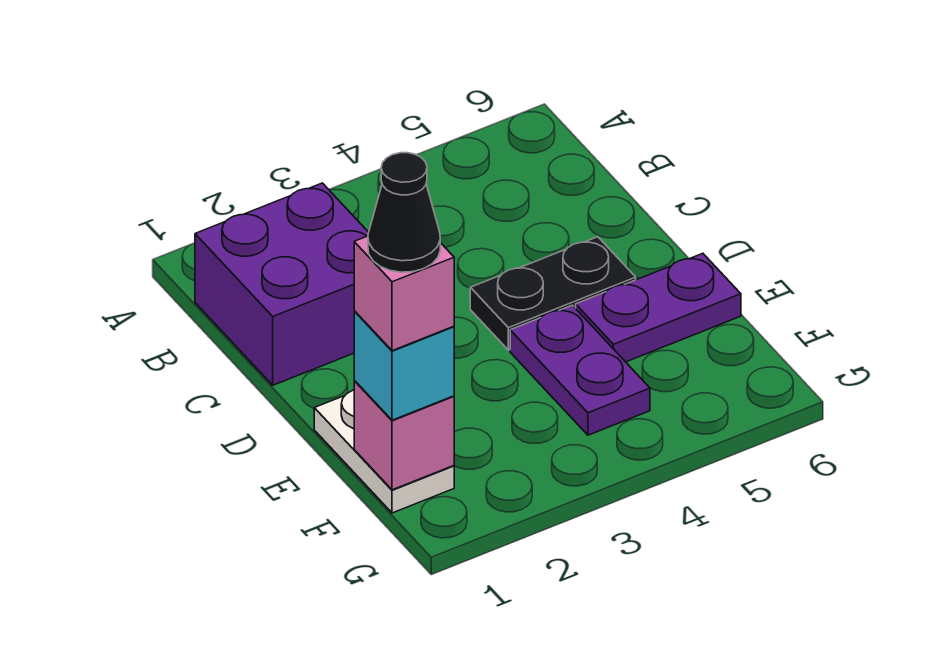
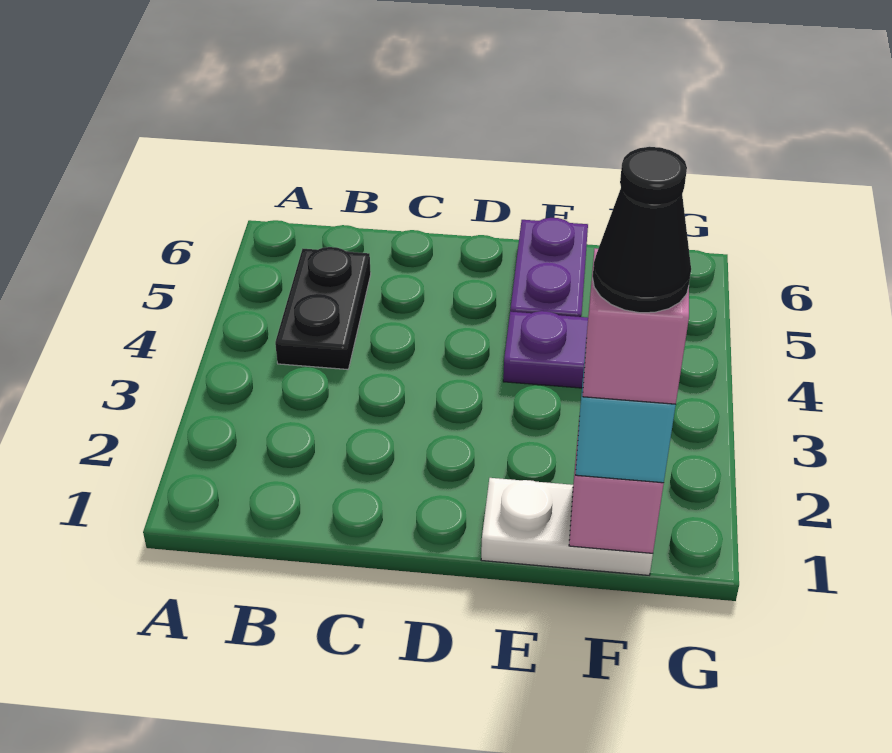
purple 2x2 brick [195,183,369,385] -> none
black 1x2 plate [470,237,636,350] -> black 1x2 plate moved to [275,247,371,369]

